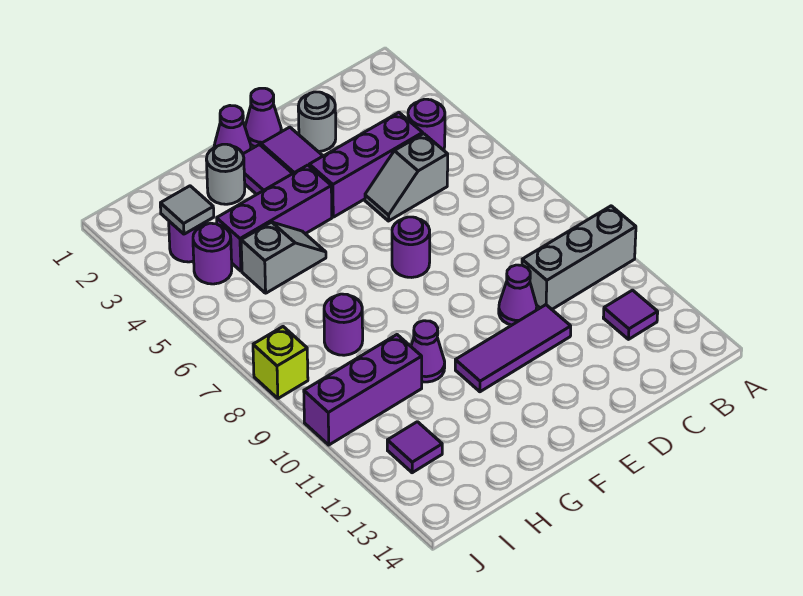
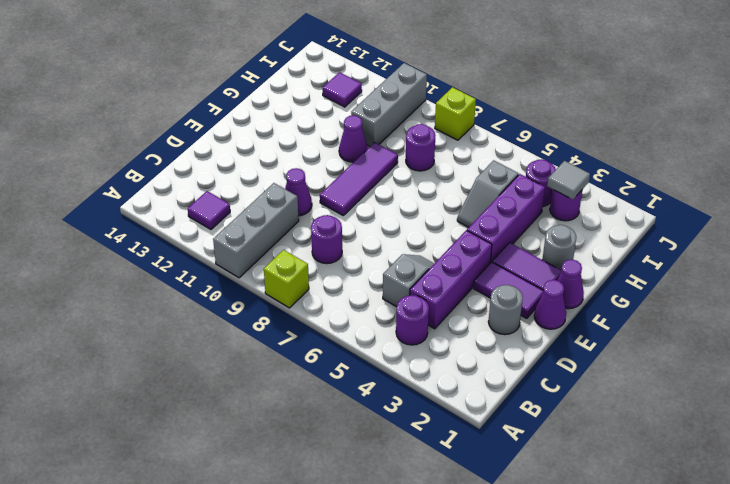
none -> lime 1x1 brick [264,250,309,308]
purple 1x3 tile [455,305,571,392] -> purple 1x3 tile moved to [320,142,398,215]
purple 1x1 round brick [392,217,430,277] -> purple 1x1 round brick moved to [311,215,342,264]
purple 1x3 brick [304,335,422,445] -> grey 1x3 brick [351,63,427,146]

